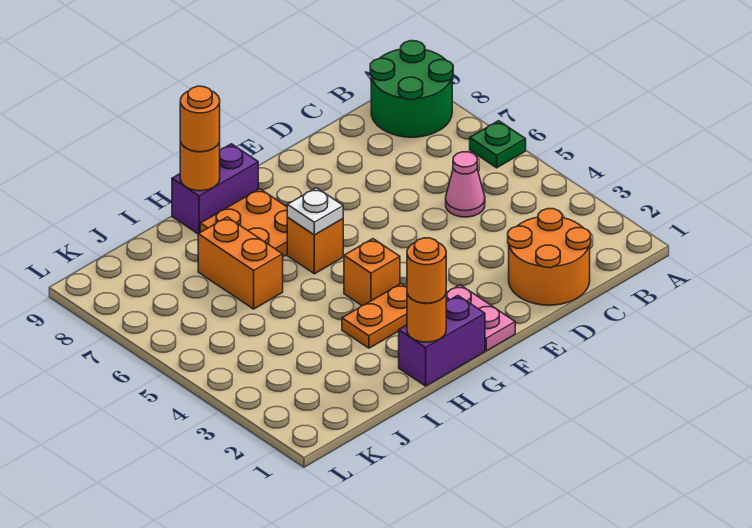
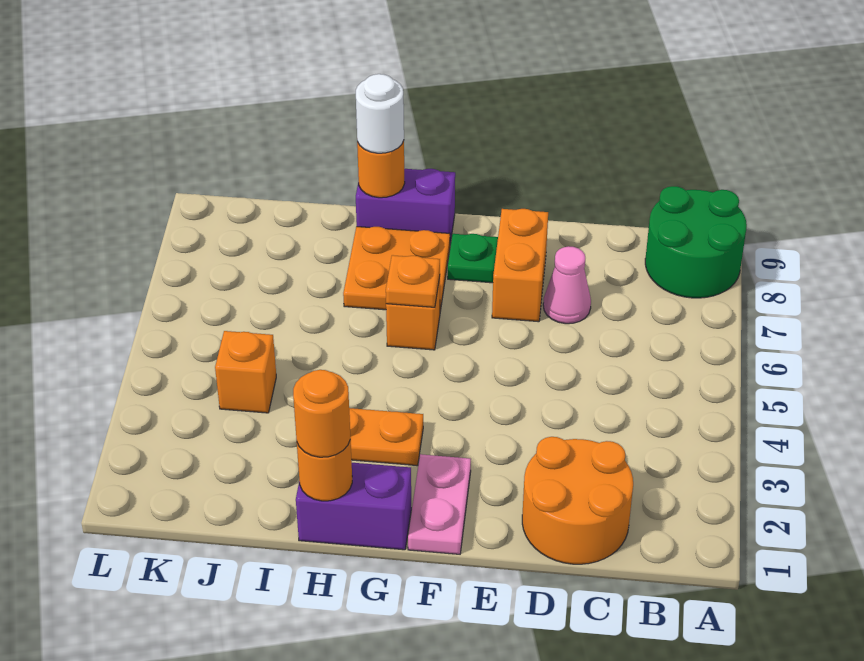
green 1x1 plate [470,121,526,168] -> green 1x1 plate moved to [448,234,498,283]
pink 1x1 cone [446,152,485,217] -> pink 1x1 cone moved to [543,246,591,324]
orange 1x1 brick [344,239,400,306] -> orange 1x1 brick moved to [215,331,276,413]
white 1x1 plate [287,188,343,235] -> orange 1x1 plate [386,255,440,307]
orange 1x1 round brick [180,86,220,152] -> white 1x1 round brick [356,74,404,153]
orange 1x2 brick [198,217,283,309] -> orange 1x2 brick moved to [492,209,548,322]

